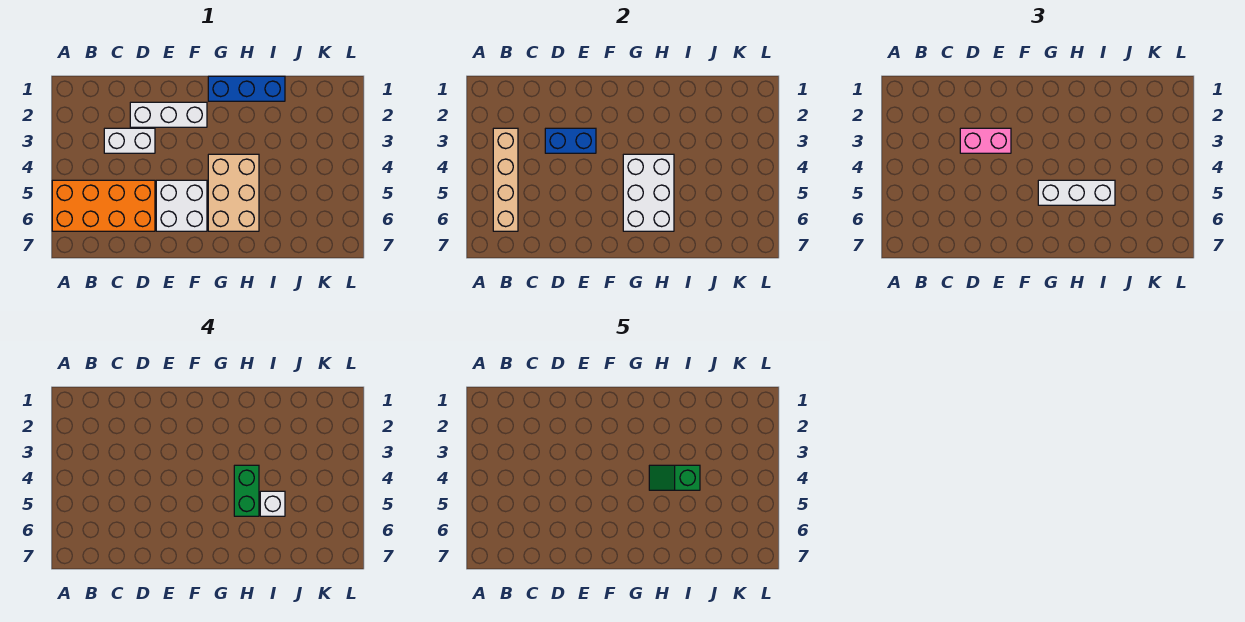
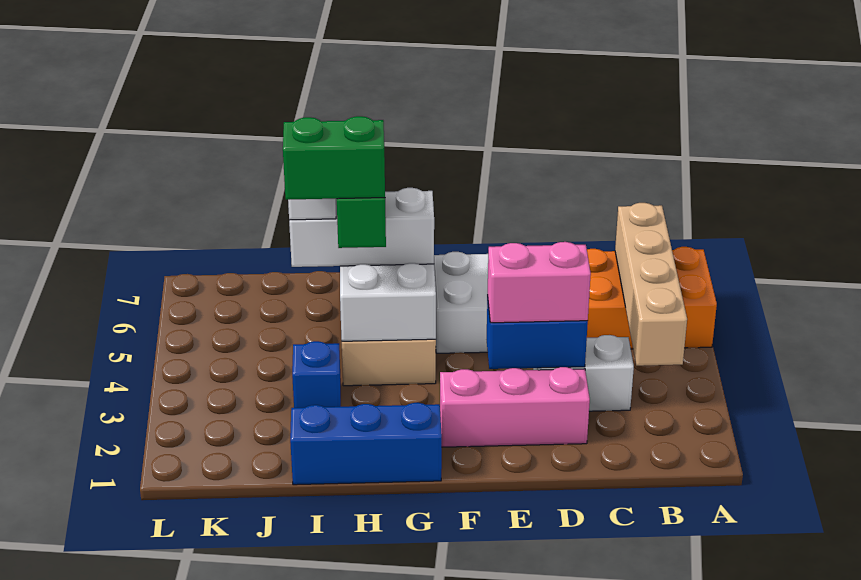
white 1x3 brick [130,102,207,127] -> pink 1x3 brick [440,367,590,447]
green 1x2 slope [649,465,700,490] -> green 1x2 brick [283,116,385,200]
none -> blue 1x1 brick [292,341,341,408]

